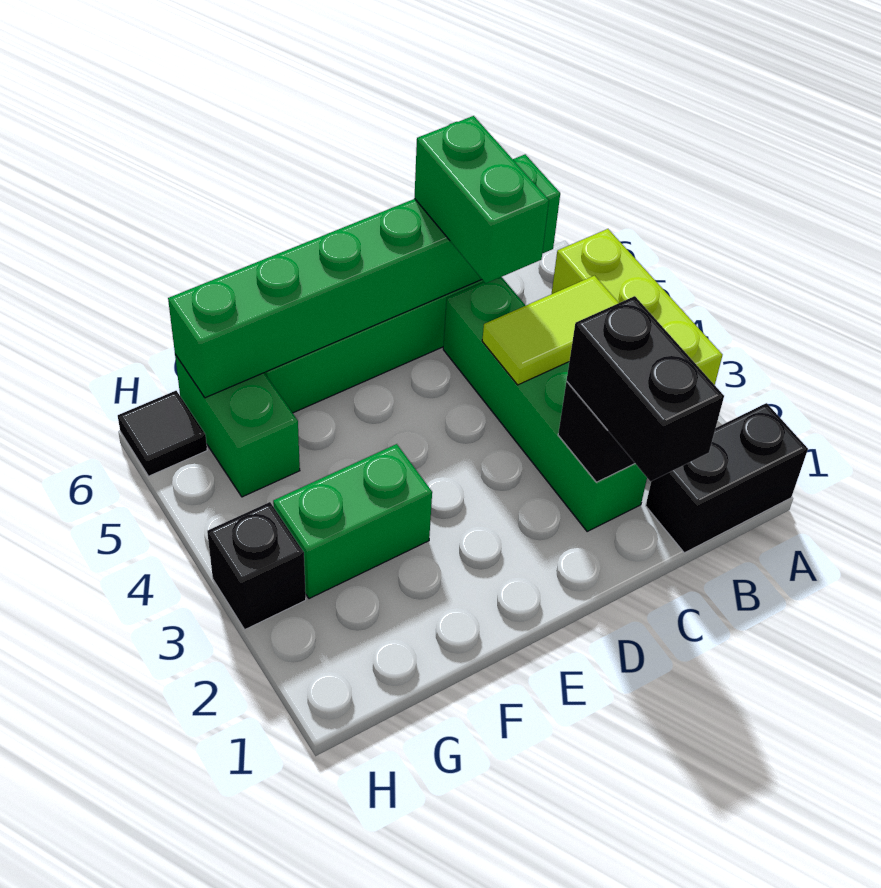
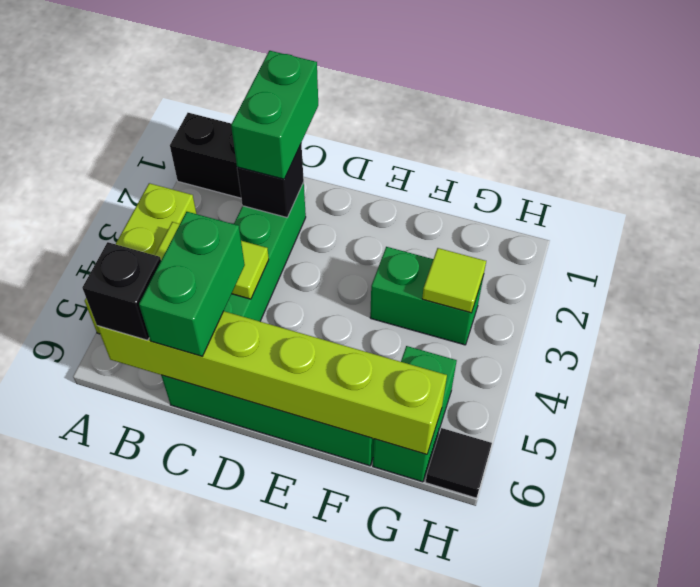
green 1x6 brick [168,154,560,398] -> lime 1x6 brick [97,311,447,454]
black 1x2 brick [566,296,724,481] -> green 1x2 brick [231,51,318,179]
none -> lime 1x1 tile [422,248,486,313]
black 1x1 brick [207,502,306,629] -> black 1x1 brick moved to [82,242,161,340]

